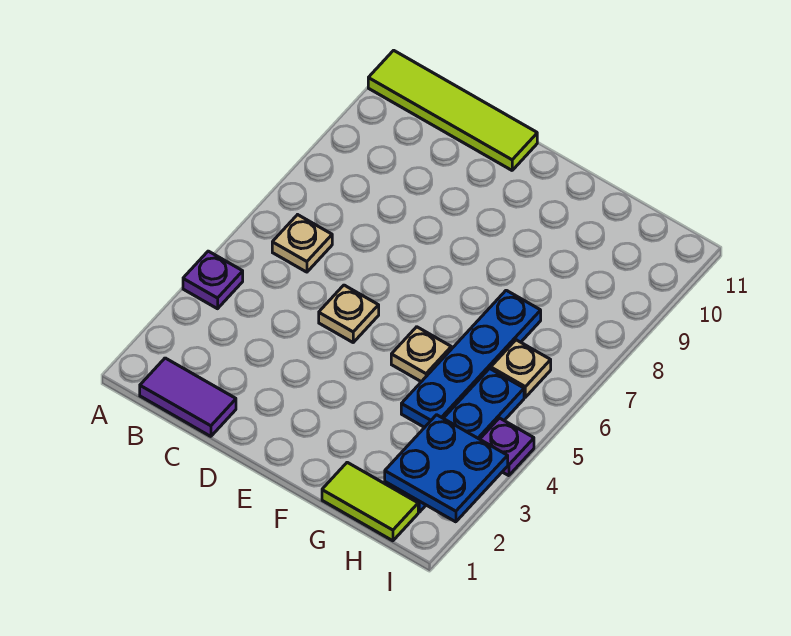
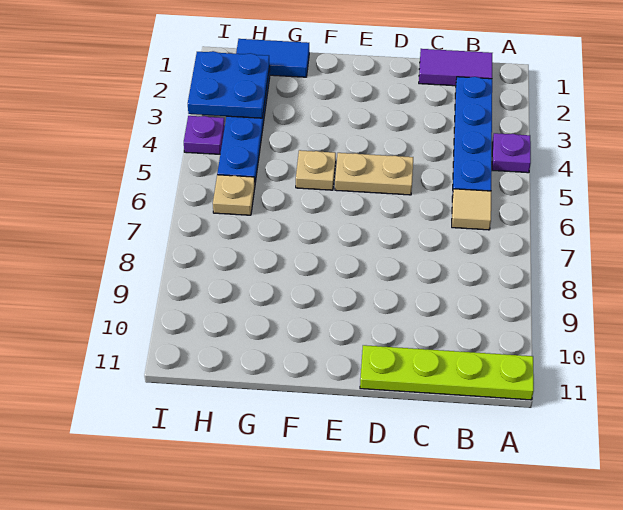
lime 1x4 tile [368,50,537,170] -> lime 1x4 plate [360,345,534,400]
tan 1x1 plate [272,215,332,272] -> tan 1x1 tile [452,189,491,230]
tan 1x1 plate [319,285,379,342] -> tan 1x2 plate [335,153,413,195]
lime 1x2 tile [322,462,418,541] -> blue 1x2 tile [236,39,309,77]
blue 1x4 plate [401,290,541,427] -> blue 1x4 plate moved to [452,77,492,197]

